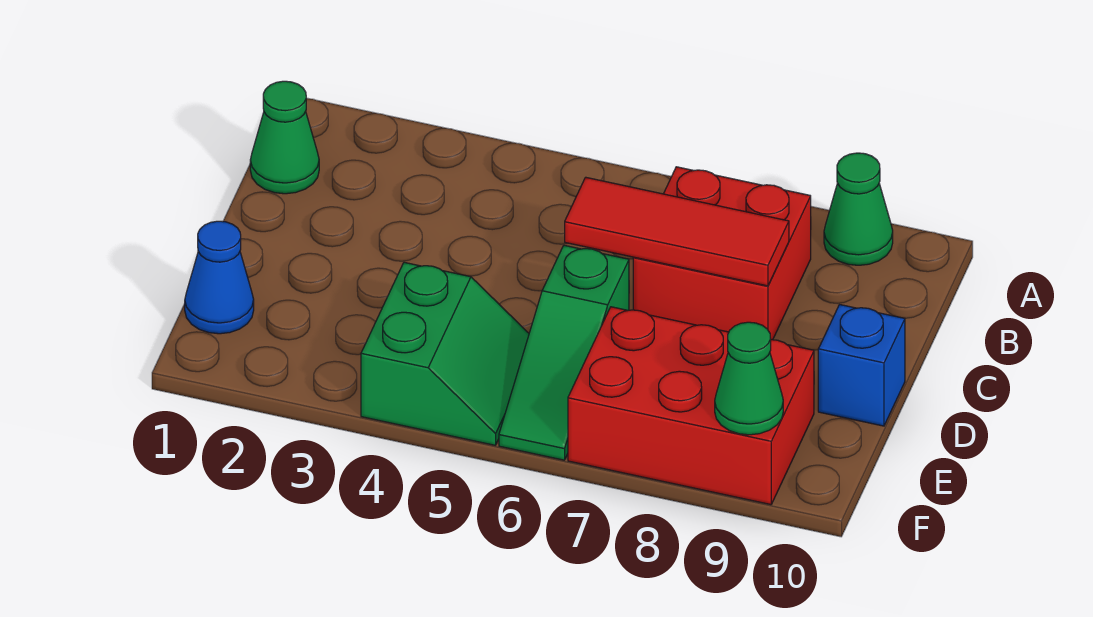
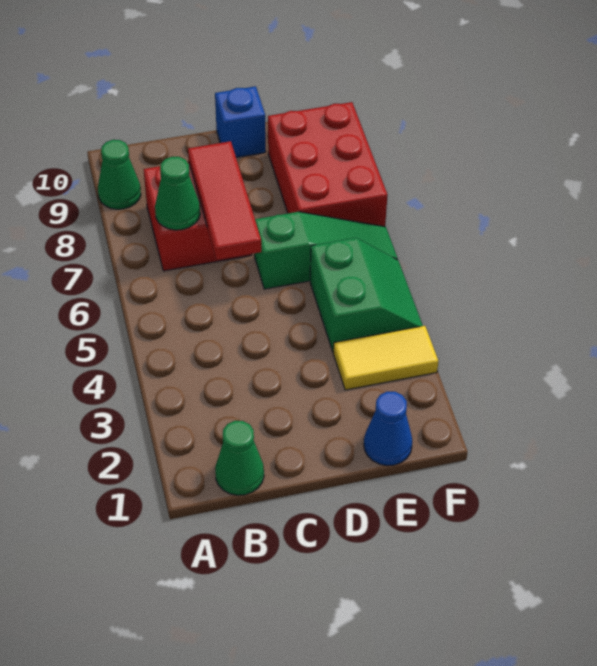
none -> yellow 1x2 tile [333,326,438,390]
green 2x2 slope [361,262,529,445] -> green 2x2 slope turned to [310,238,423,352]
green 1x1 cone [715,322,783,435] -> green 1x1 cone moved to [155,157,200,230]

